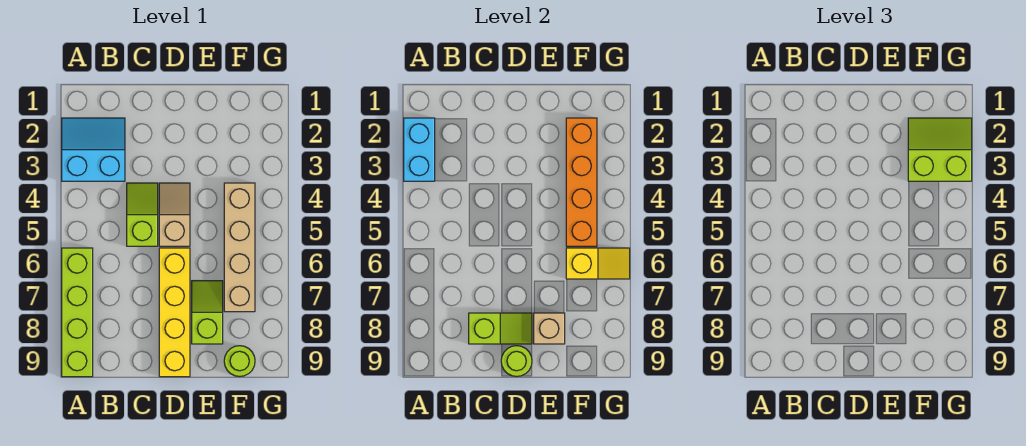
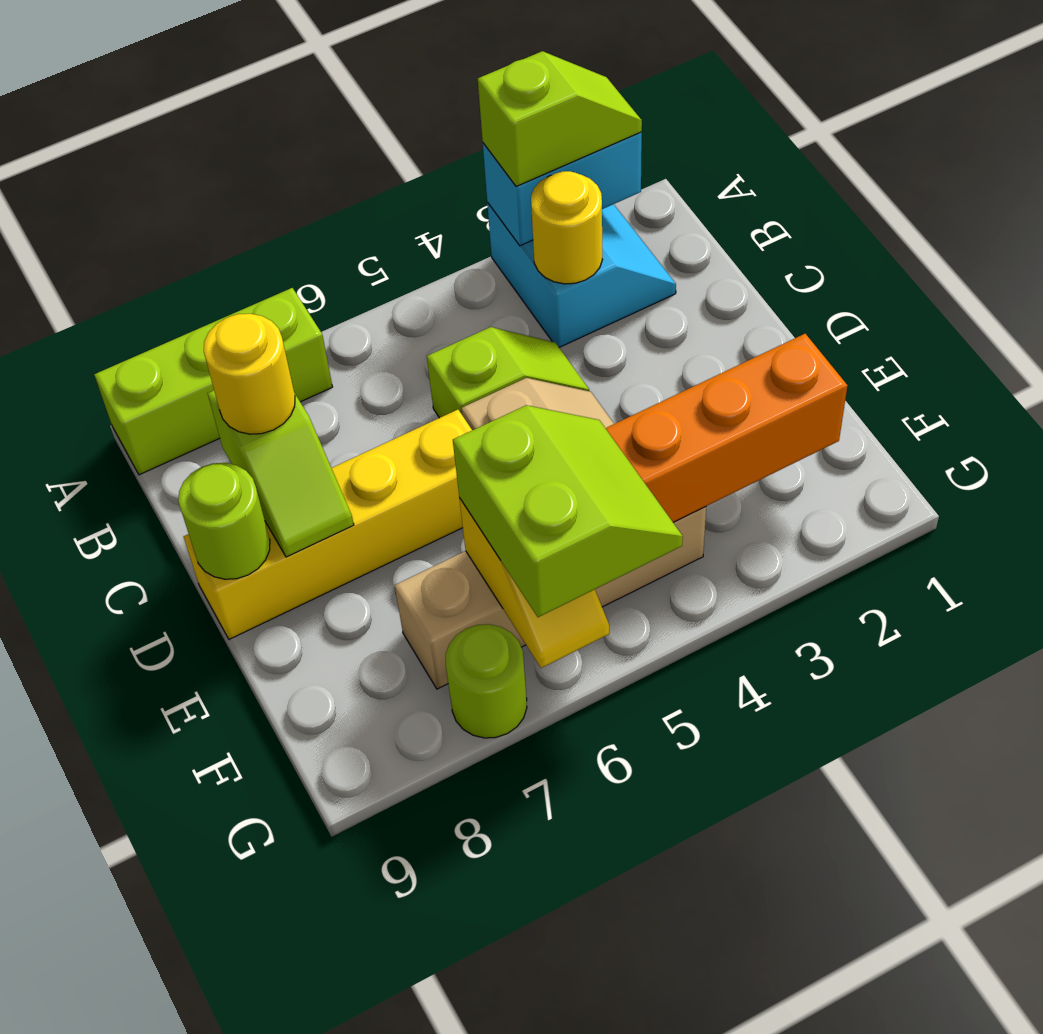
lime 1x4 brick [62,248,93,377] -> lime 1x3 brick [94,288,332,475]
none -> yellow 1x1 round brick [531,171,602,284]
none -> yellow 1x1 round brick [204,314,295,434]
lime 1x2 slope [192,281,223,344] -> lime 1x2 slope moved to [478,51,642,187]
tan 1x1 brick [534,313,565,344] -> none
lime 2x2 slope [908,118,972,181] -> lime 2x2 slope moved to [453,405,683,617]
lime 1x1 round brick [224,346,255,377] -> lime 1x1 round brick moved to [446,624,527,738]

